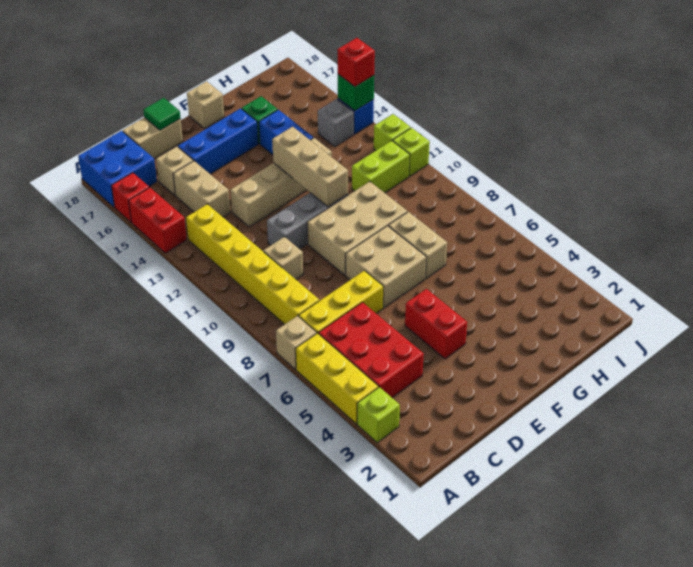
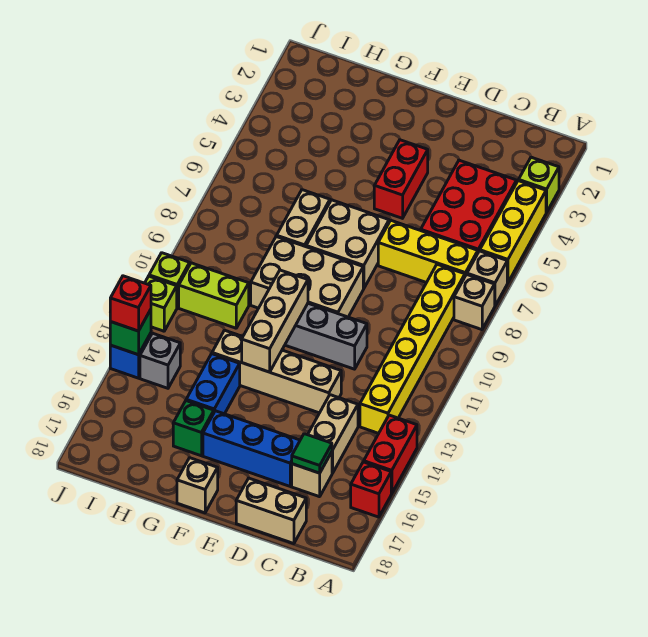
blue 2x2 brick [78,131,157,207] -> none
tan 1x1 brick [263,237,303,279] -> tan 1x1 brick moved to [454,275,495,330]
green 1x1 tile [143,98,181,130] -> green 1x1 tile moved to [292,434,332,473]

